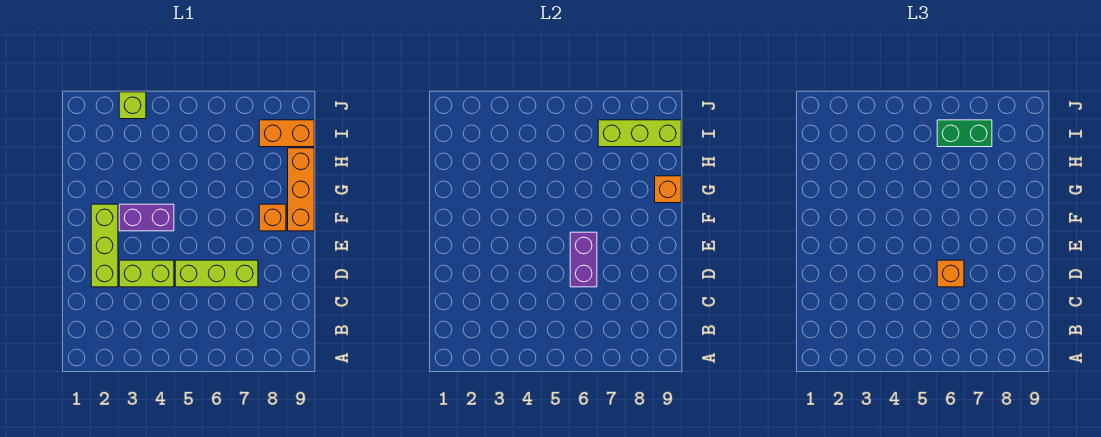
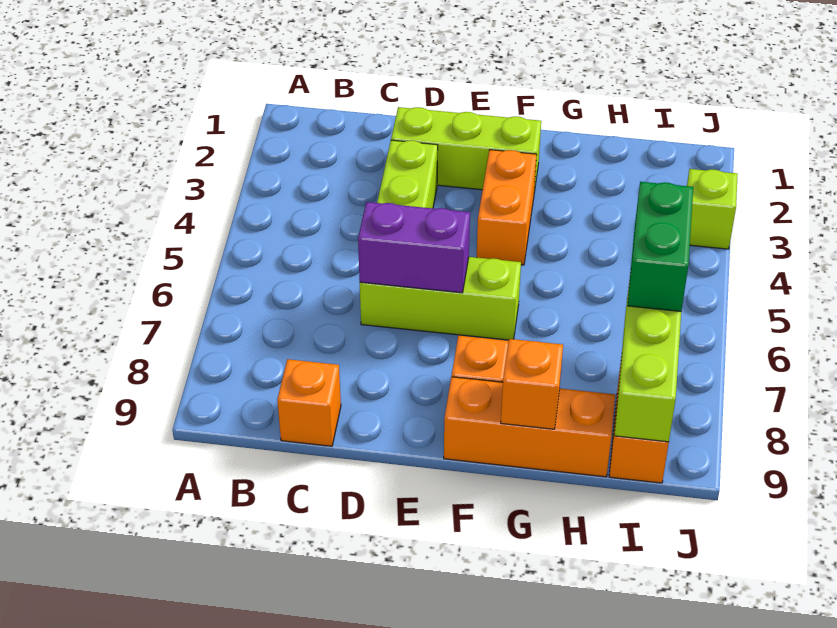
lime 1x3 brick [175,260,258,287] -> lime 1x3 brick turned to [360,257,521,340]
orange 1x1 brick [937,260,964,287] -> orange 1x1 brick moved to [277,359,341,446]
purple 1x2 brick [119,204,174,231] -> orange 1x2 brick [477,150,537,265]

